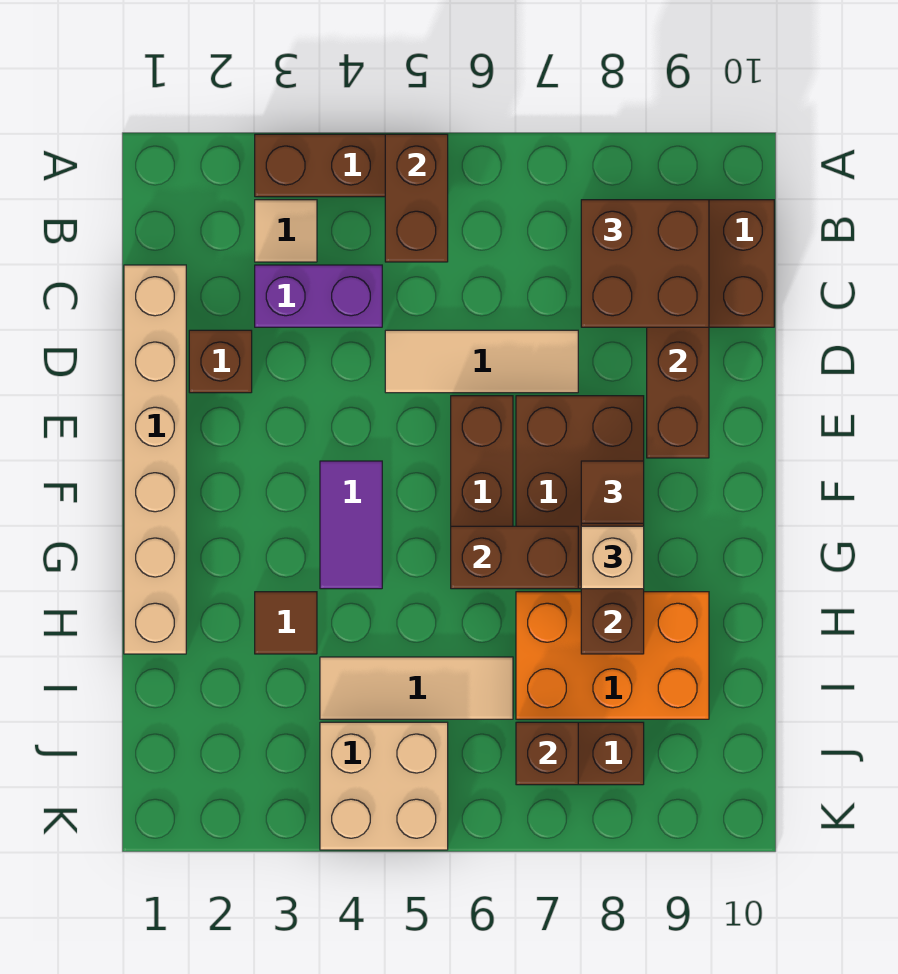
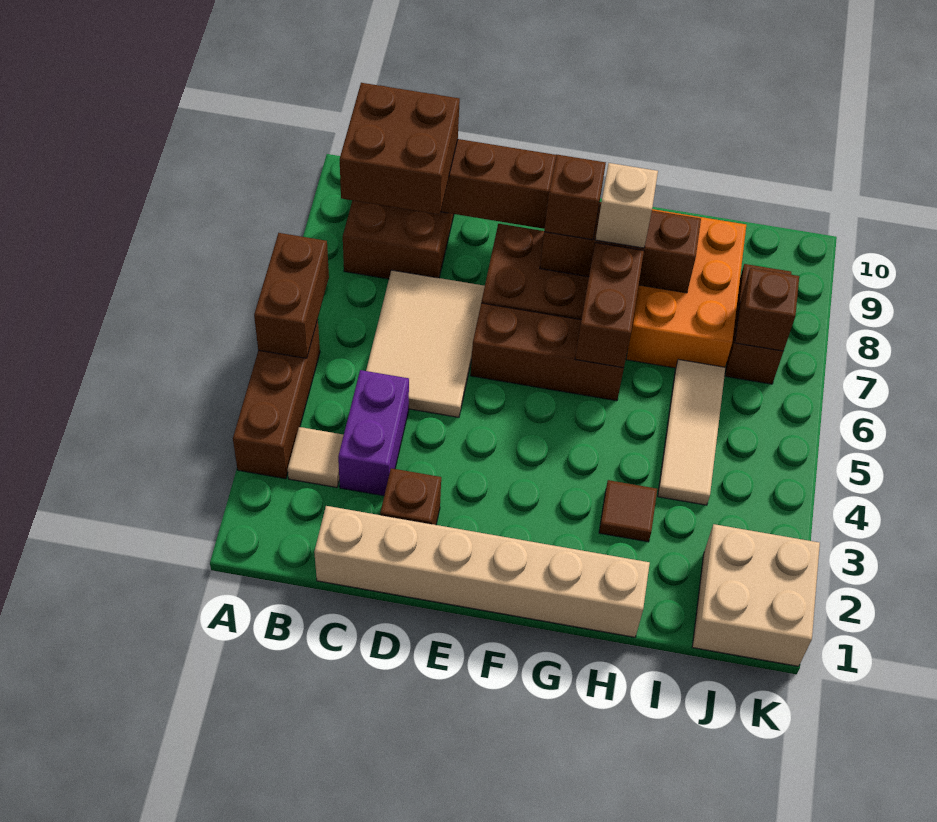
brown 1x2 brick [385,134,448,262] -> brown 1x2 brick turned to [254,233,329,358]
tan 1x3 tile [385,330,578,393] -> tan 2x3 tile [366,270,485,417]
purple 1x2 tile [320,461,382,589] -> none
brown 1x1 tile [581,461,644,523] -> brown 1x1 brick [544,154,606,240]
tan 2x2 brick [320,722,448,850] -> tan 2x2 brick moved to [692,524,820,666]

